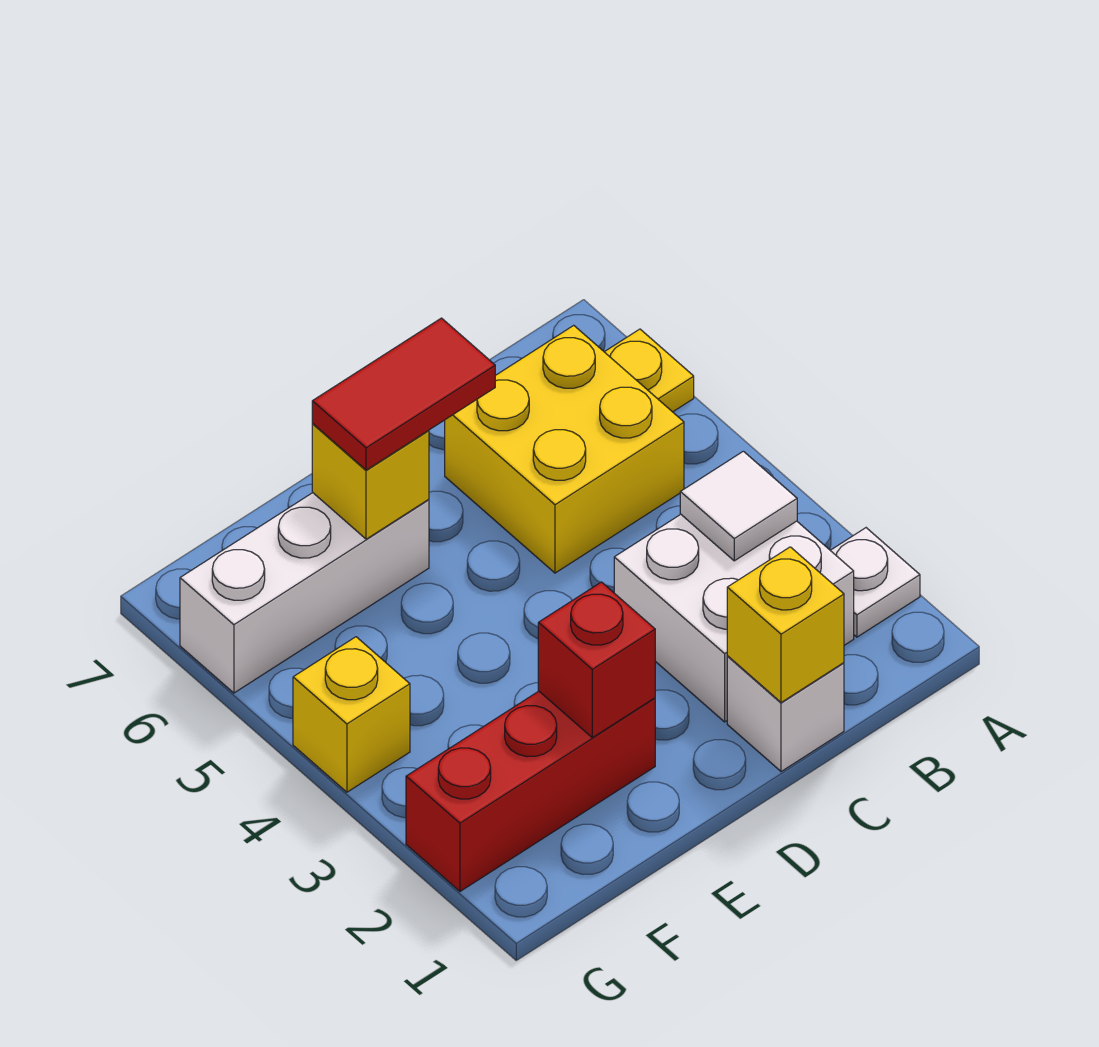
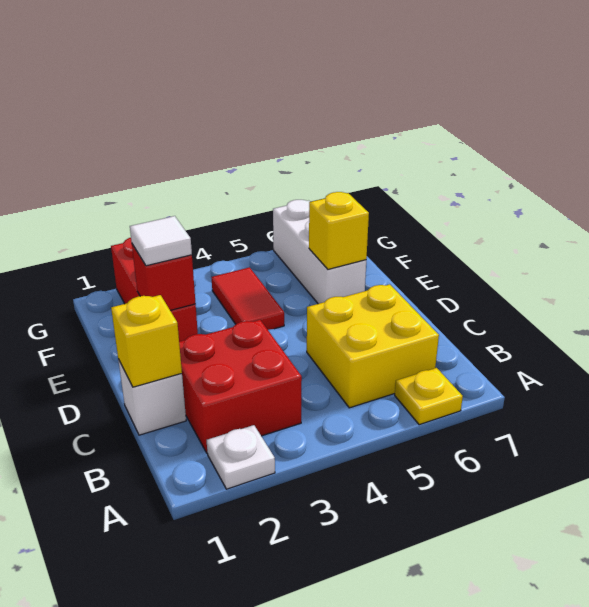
white 2x2 brick [614,514,854,722] -> red 2x2 brick [179,320,302,453]
white 1x1 tile [680,451,797,561] -> white 1x1 tile moved to [130,216,192,266]
red 1x2 tile [312,318,495,470] -> red 1x2 tile moved to [211,267,284,330]
yellow 1x1 brick [293,637,410,792] -> none

